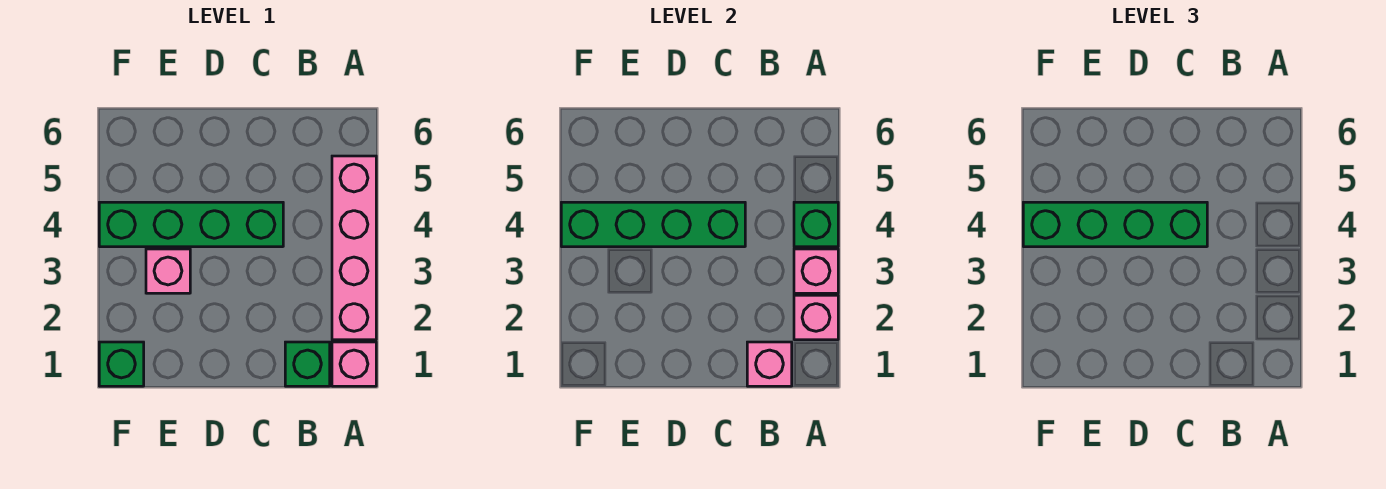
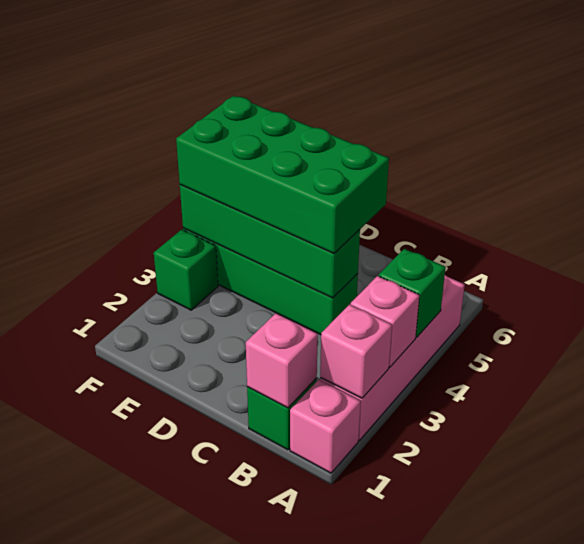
green 1x4 brick [1023,202,1207,247] -> green 2x4 brick [176,96,389,254]
pink 1x1 brick [146,249,190,293] -> none
green 1x1 brick [99,342,144,386] -> green 1x1 brick moved to [154,230,218,310]

